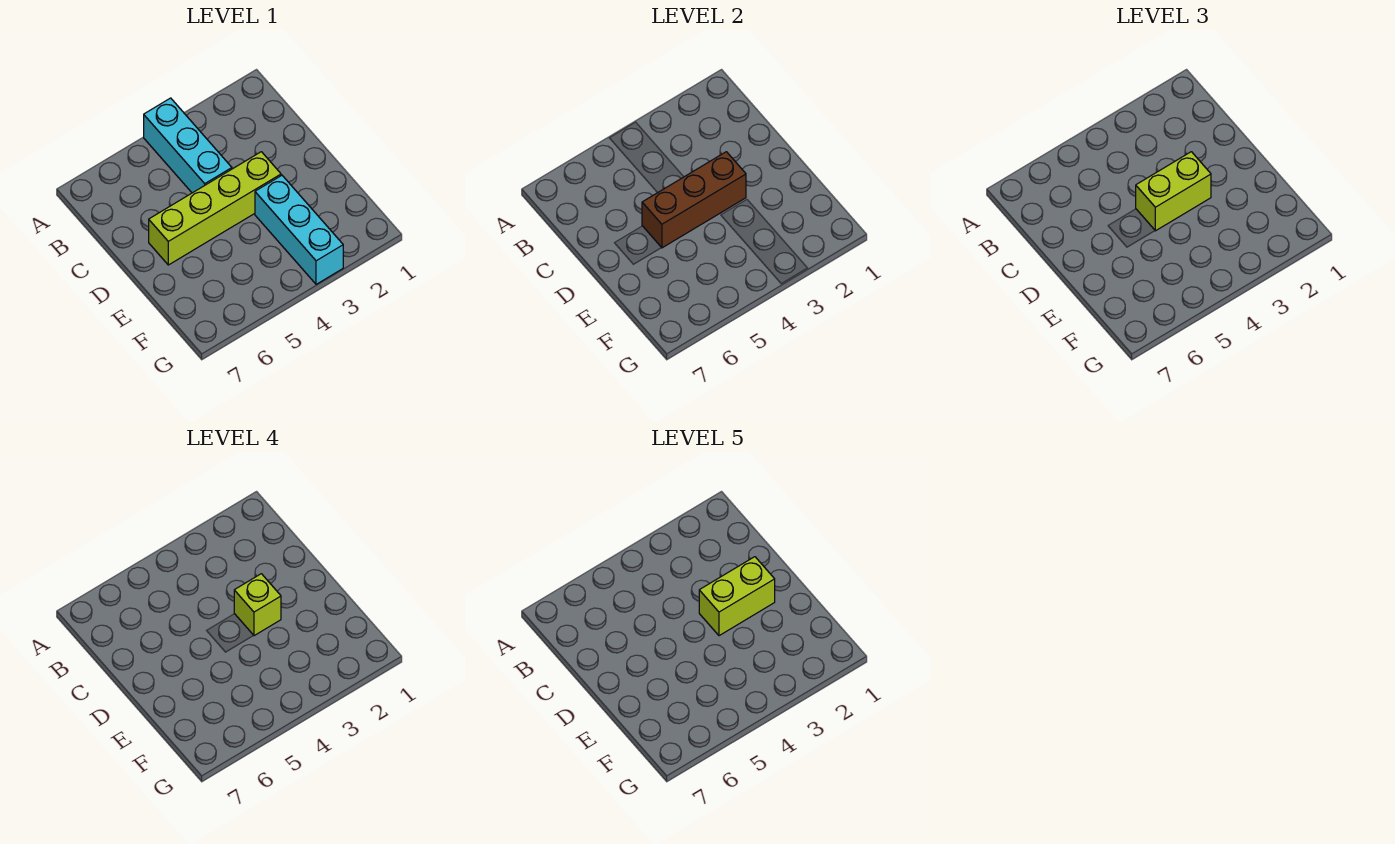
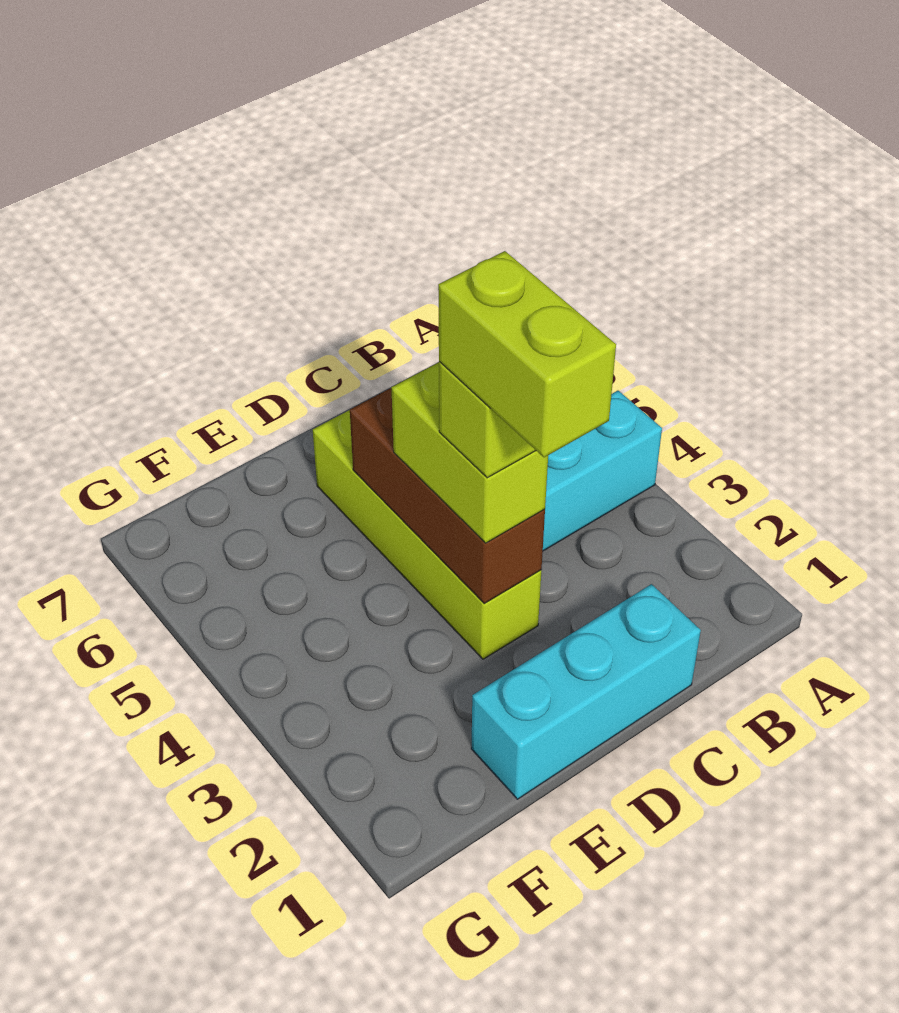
cyan 1x3 brick [255,175,343,284] -> cyan 1x3 brick moved to [471,584,701,799]

